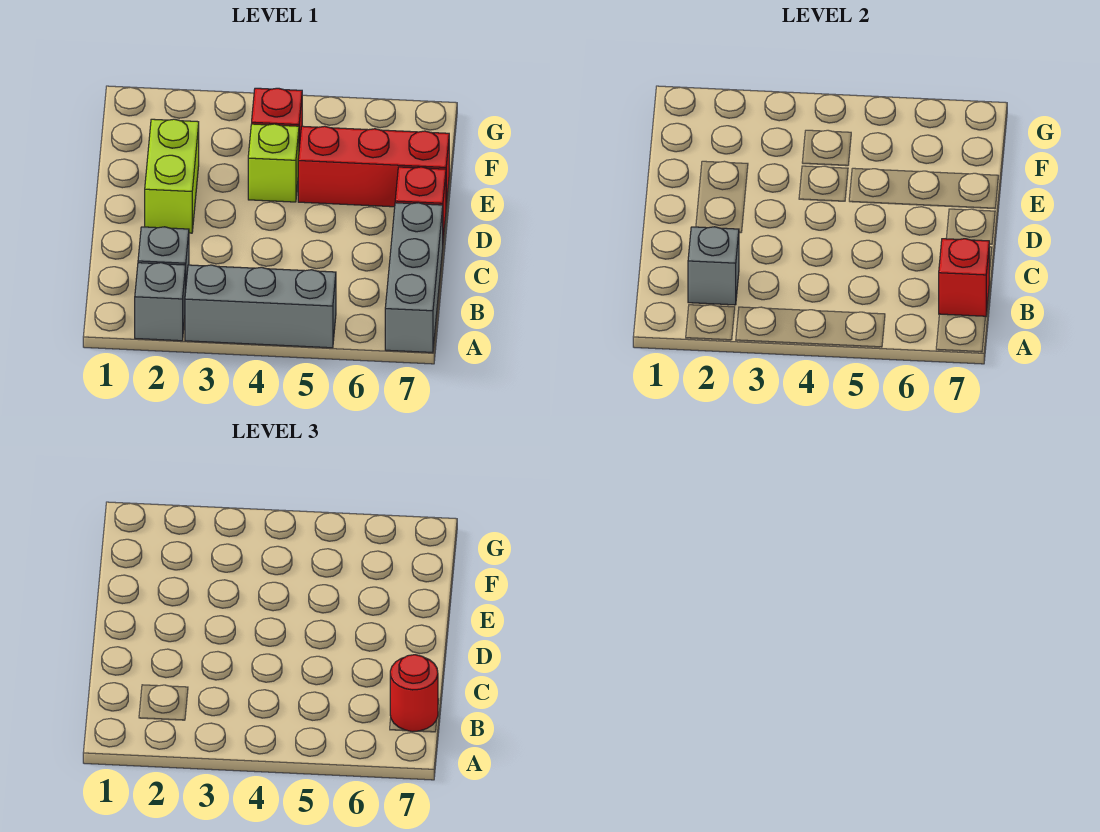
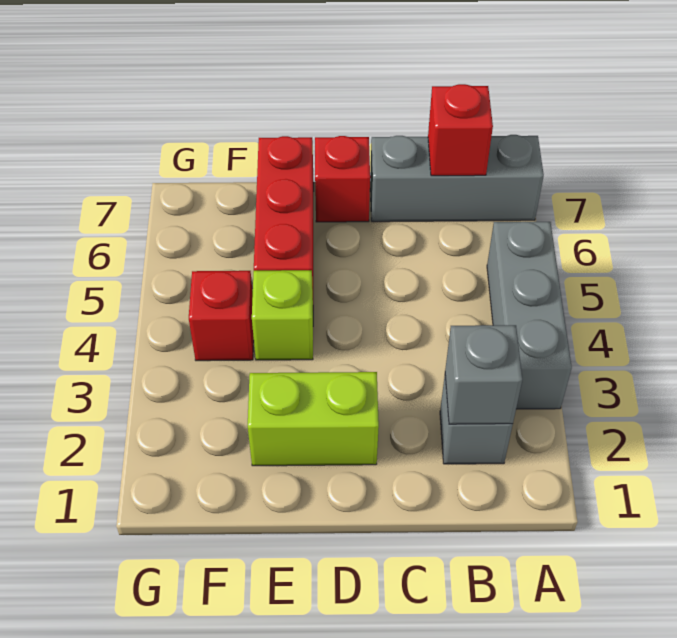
grey 1x1 brick [135,263,186,341] -> none
red 1x1 round brick [390,655,438,732] -> none

